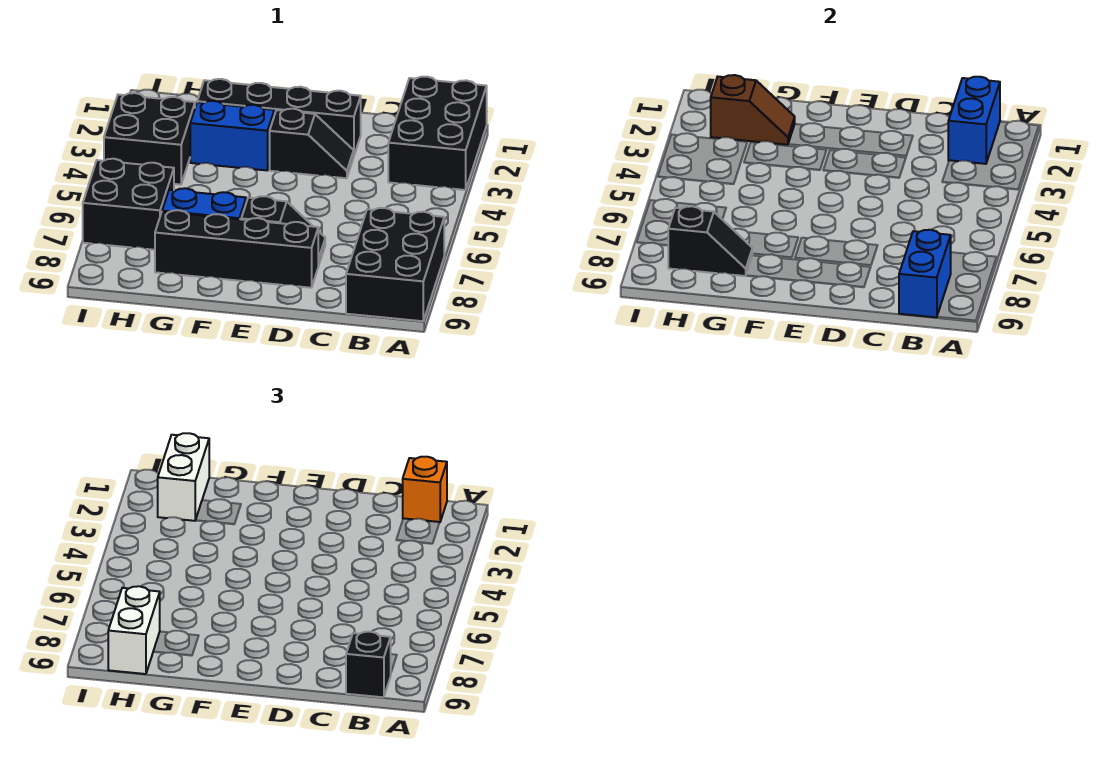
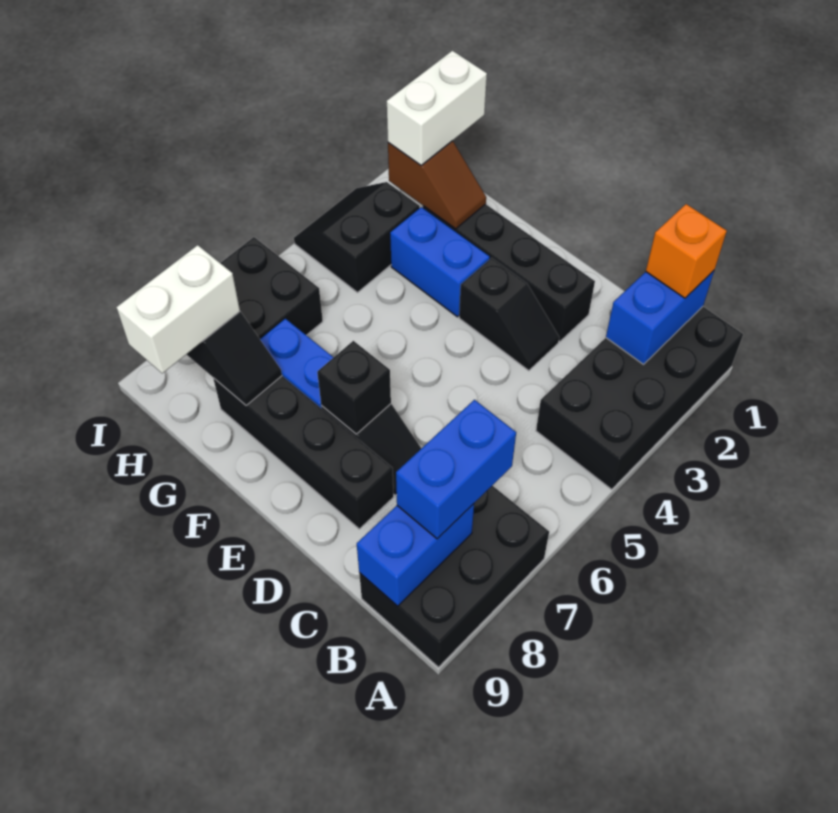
black 2x3 brick [388,77,487,190] -> black 2x4 brick [536,307,743,490]
none -> blue 1x2 brick [396,400,516,539]
black 1x1 brick [346,632,391,697] -> black 1x1 brick moved to [317,341,391,434]
black 2x2 brick [104,93,195,185] -> black 2x2 slope [294,182,420,293]

